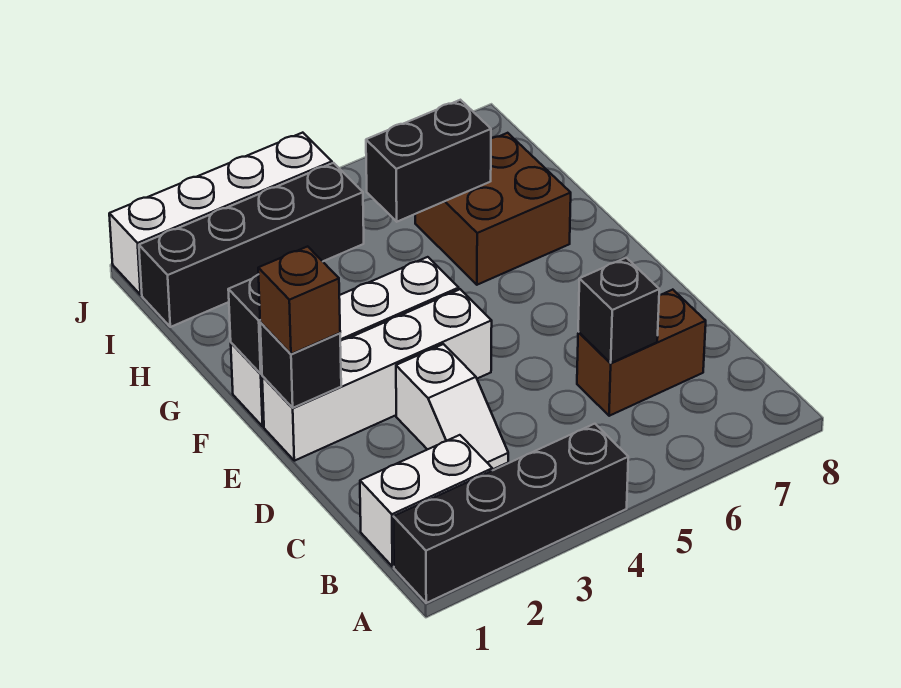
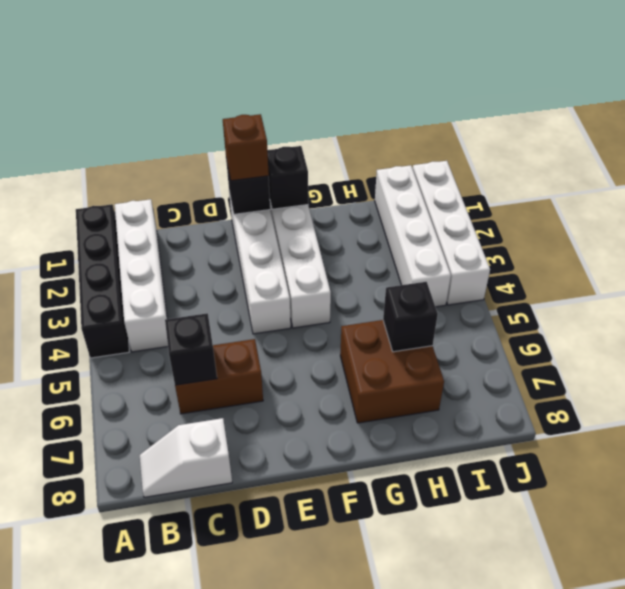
white 1x2 brick [360,435,492,567] -> white 1x4 brick [115,199,168,352]
white 1x2 slope [396,344,508,470] -> white 1x2 slope moved to [140,418,232,497]
brown 1x2 brick [577,290,706,416] -> brown 1x2 brick turned to [175,339,263,414]
black 1x2 brick [366,100,491,222] -> black 1x1 brick [383,282,438,352]
black 1x4 brick [139,163,364,327] -> white 1x4 brick [375,165,451,307]

